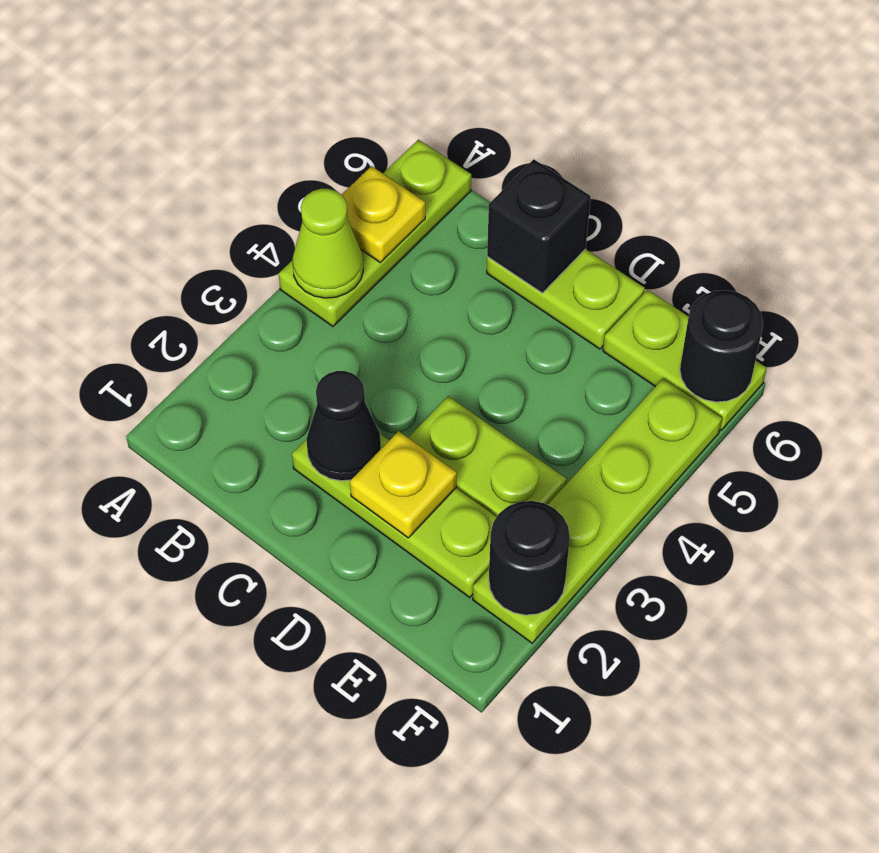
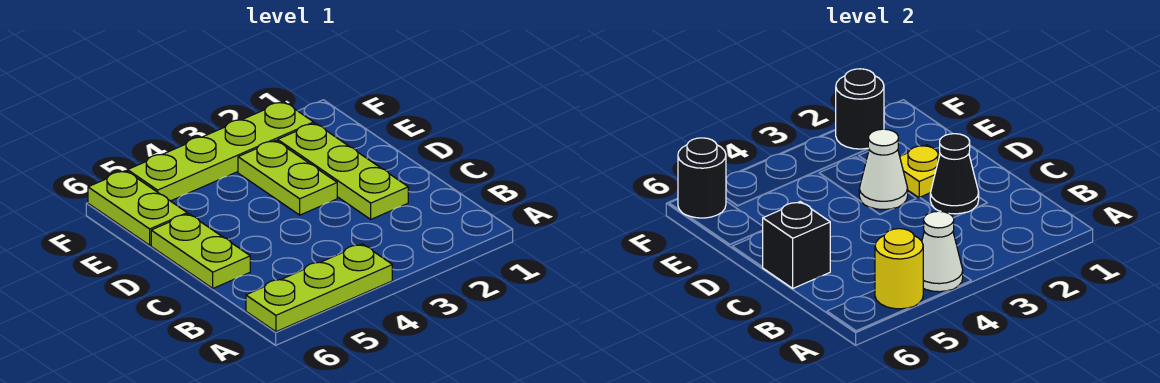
lime 1x1 cone [292,189,363,298] -> white 1x1 cone [922,211,963,292]
yellow 1x1 plate [342,166,425,262] -> yellow 1x1 round brick [875,229,923,309]
none -> white 1x1 cone [859,129,908,210]

